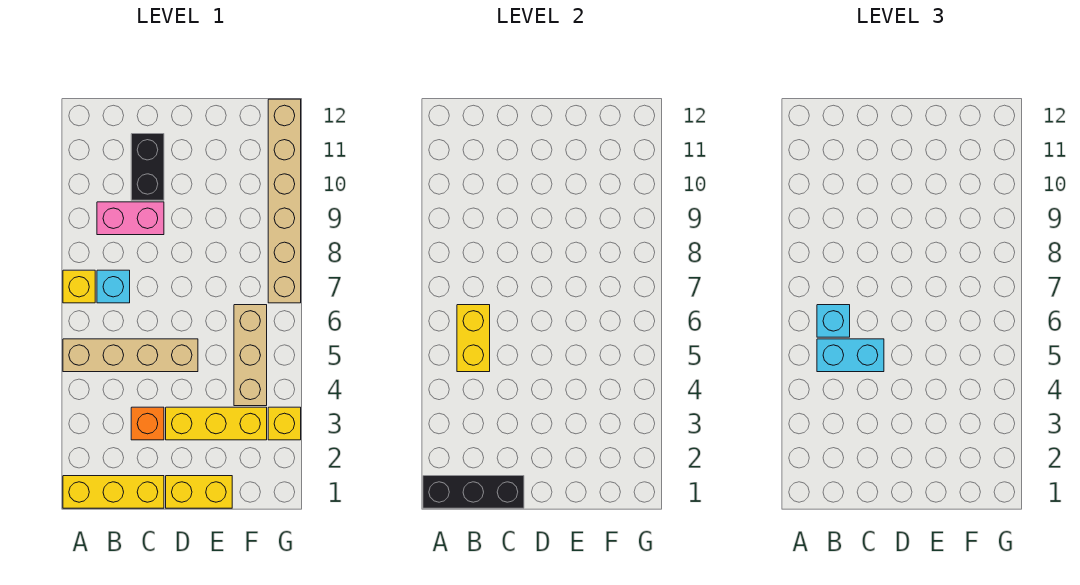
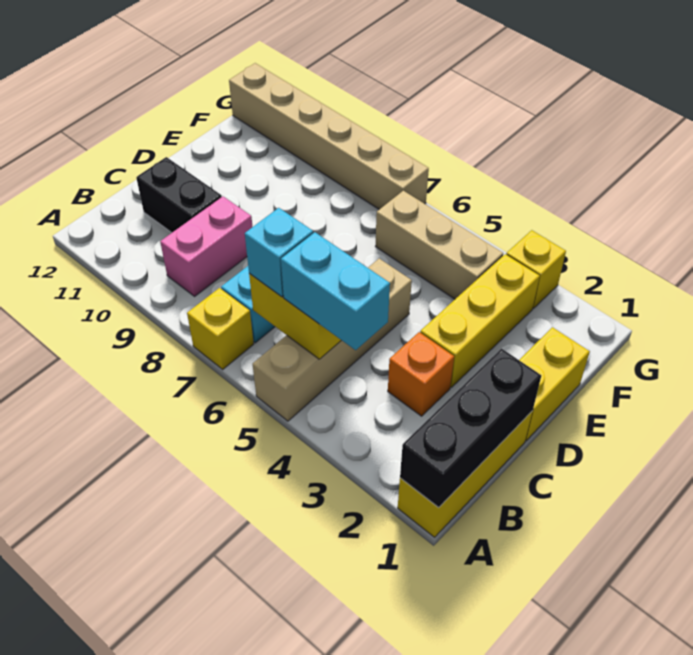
cyan 1x2 brick [817,339,884,372] -> cyan 1x2 brick turned to [281,232,390,350]

